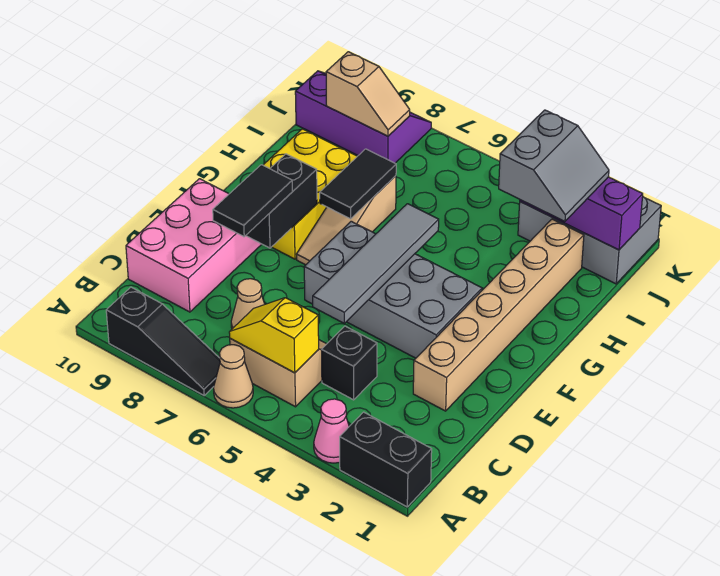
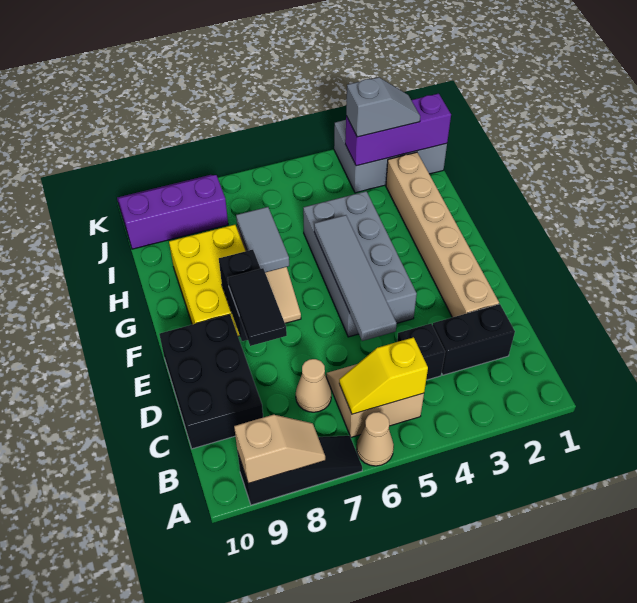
black 1x2 brick [340,412,432,507] -> black 1x2 brick moved to [433,304,515,375]
pink 1x1 cone [314,399,349,463] -> none
pink 2x3 brick [126,179,262,312] -> black 2x3 brick [159,315,263,449]
grey 2x4 brick [304,221,482,358] -> grey 2x4 brick turned to [303,191,417,337]
black 1x2 tile [320,149,396,219] -> grey 1x2 tile [236,207,289,273]
grey 2x2 slope [499,110,609,221] -> grey 1x2 slope [346,77,420,137]
tan 1x2 slope [326,52,410,136] -> tan 1x2 slope moved to [234,415,325,483]

